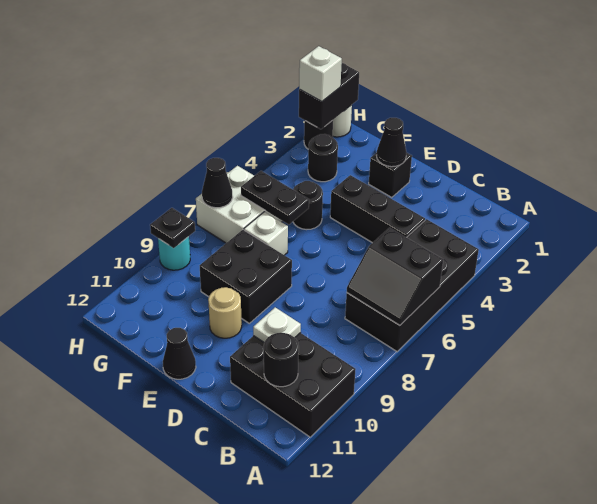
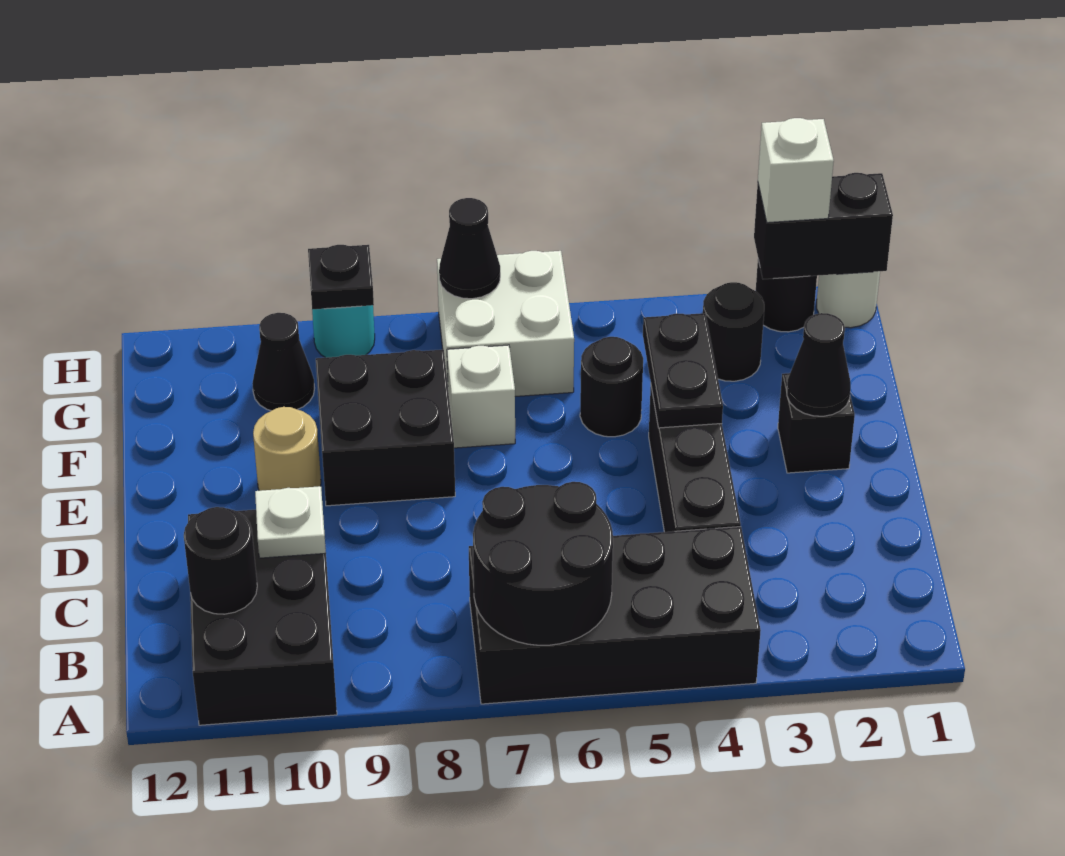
black 2x2 slope [347,228,443,326] -> black 2x2 round brick [473,482,613,645]
black 1x1 cone [163,328,196,379] -> black 1x1 cone moved to [252,313,314,411]
black 1x2 plate [241,171,309,225] -> black 1x2 plate moved to [643,313,723,428]

